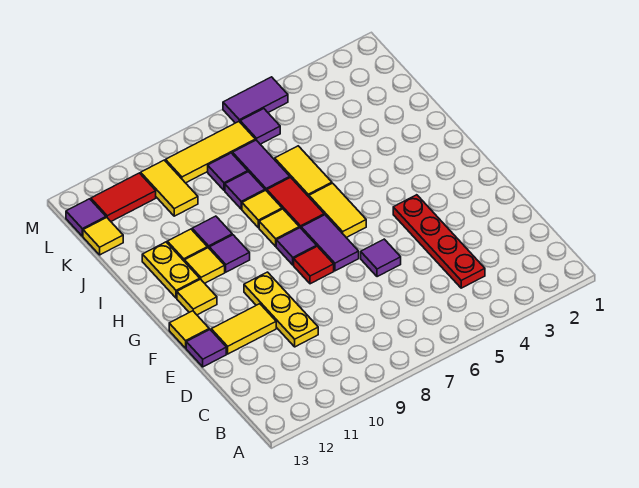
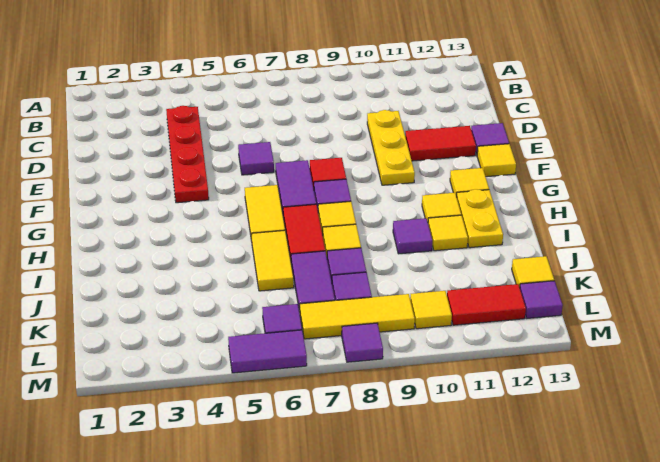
yellow 1x2 tile [211,304,276,354] -> red 1x2 tile [405,126,476,161]
purple 1x1 tile [209,235,250,272] -> purple 1x1 tile moved to [342,323,383,362]
yellow 1x2 tile [141,160,198,216] -> yellow 1x1 tile [410,291,452,329]

